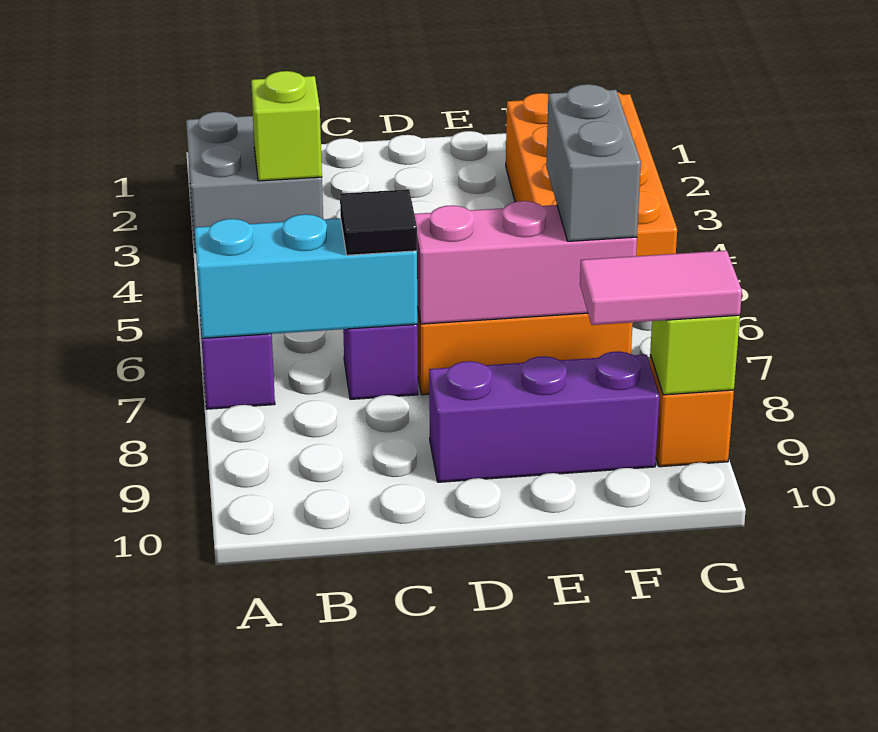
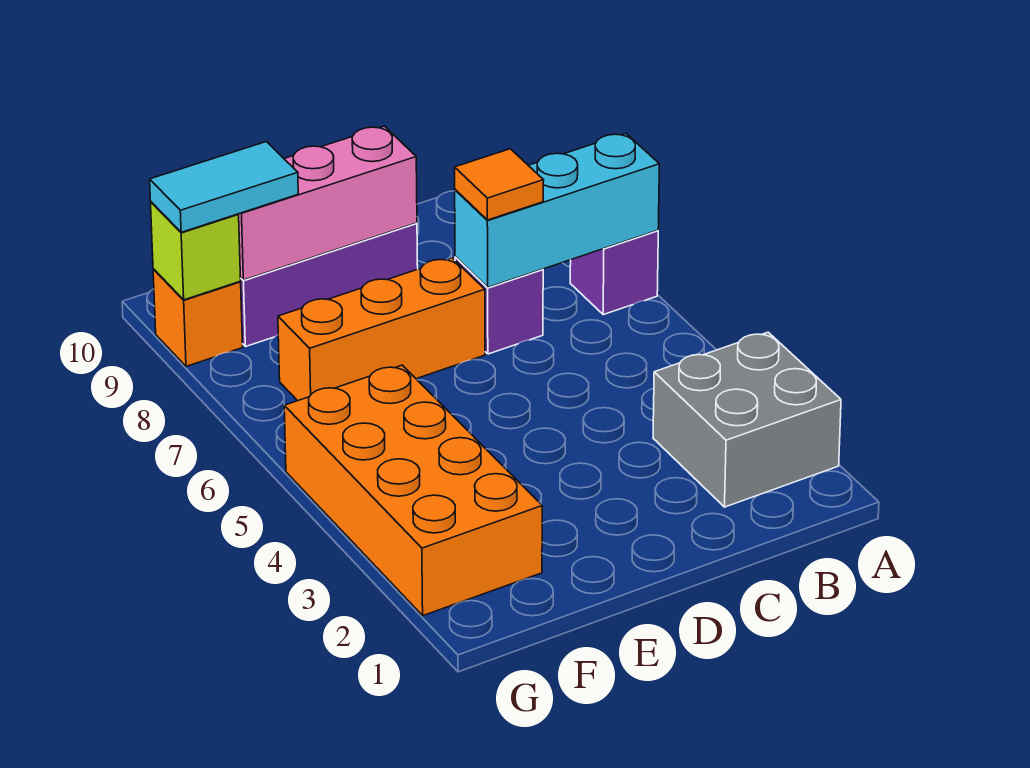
lime 1x1 brick [251,71,322,181] -> none
black 1x1 tile [340,189,417,255] -> orange 1x1 tile [455,149,544,220]
pink 1x3 brick [414,201,637,324] -> pink 1x3 brick moved to [238,126,417,280]
grey 1x2 brick [546,84,641,241] -> none
pink 1x2 tile [580,251,742,325] -> cyan 1x2 tile [150,142,298,232]

